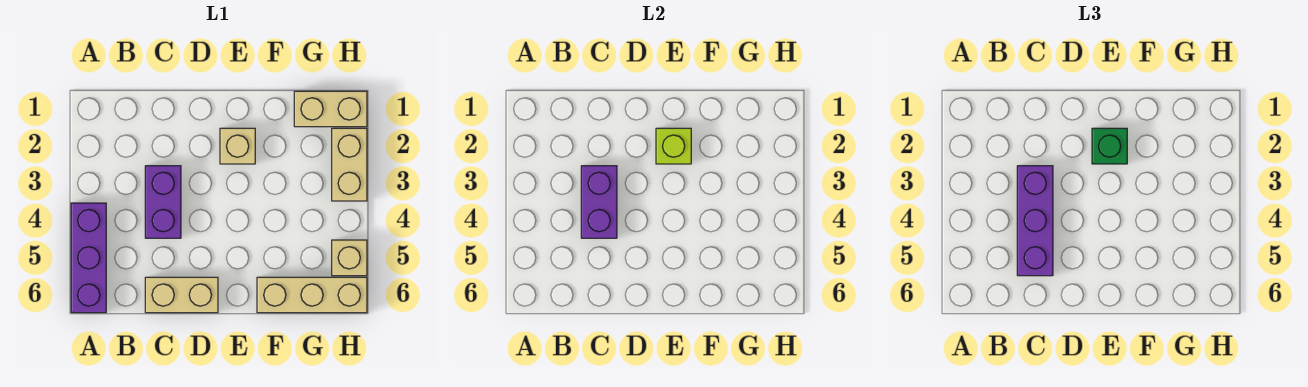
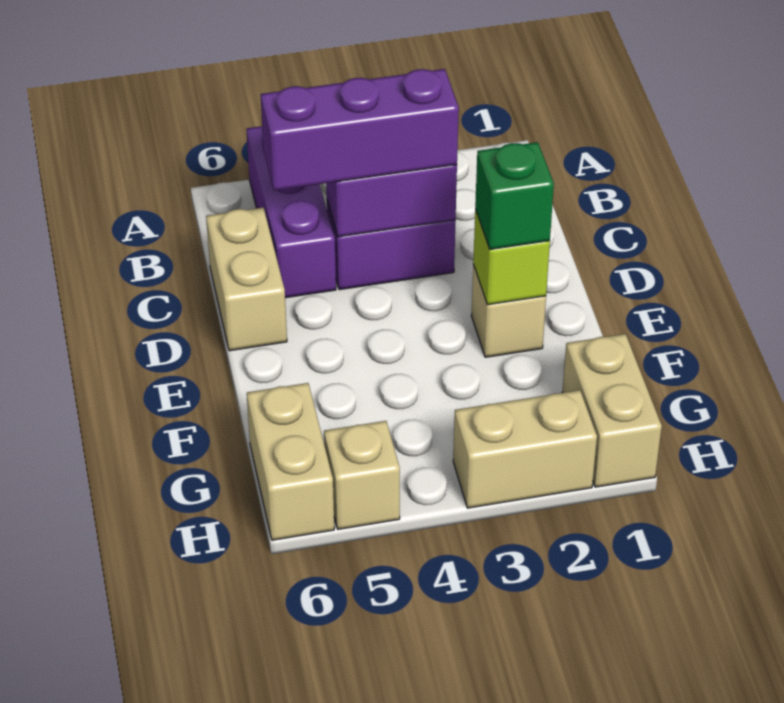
purple 1x3 brick [71,203,106,313] -> purple 1x3 brick turned to [246,126,336,298]
tan 1x3 brick [257,277,367,313] -> tan 1x2 brick [247,383,334,540]

